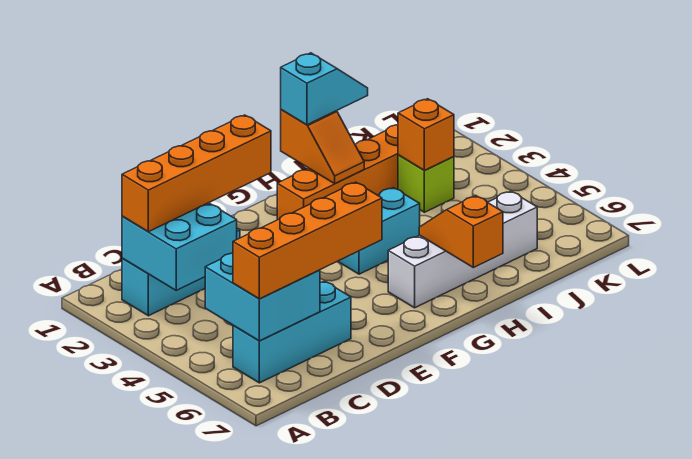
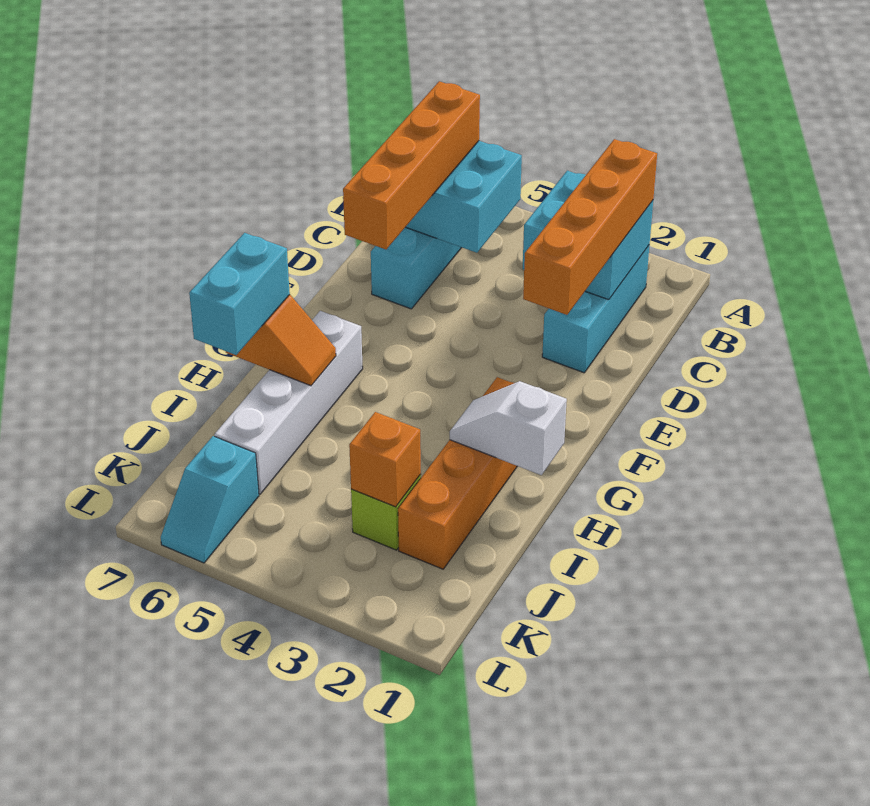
cyan 1x2 brick [338,188,420,274] -> cyan 1x2 brick moved to [189,233,290,355]
orange 1x2 slope [281,110,364,184] -> white 1x2 slope [450,381,567,475]
cyan 1x2 slope [281,53,368,125] -> cyan 1x2 slope moved to [161,436,259,563]

